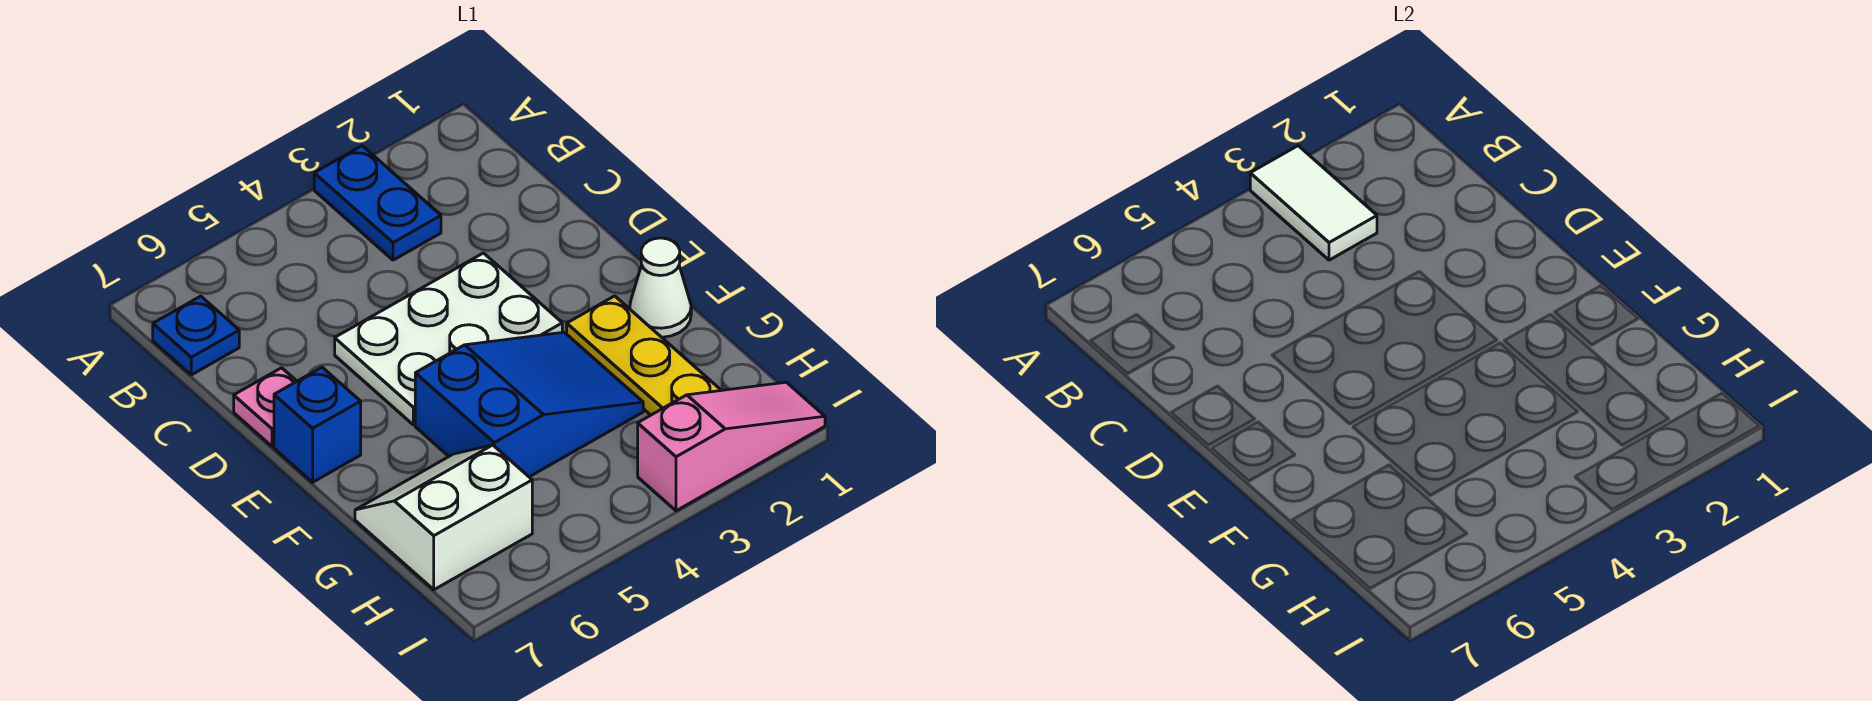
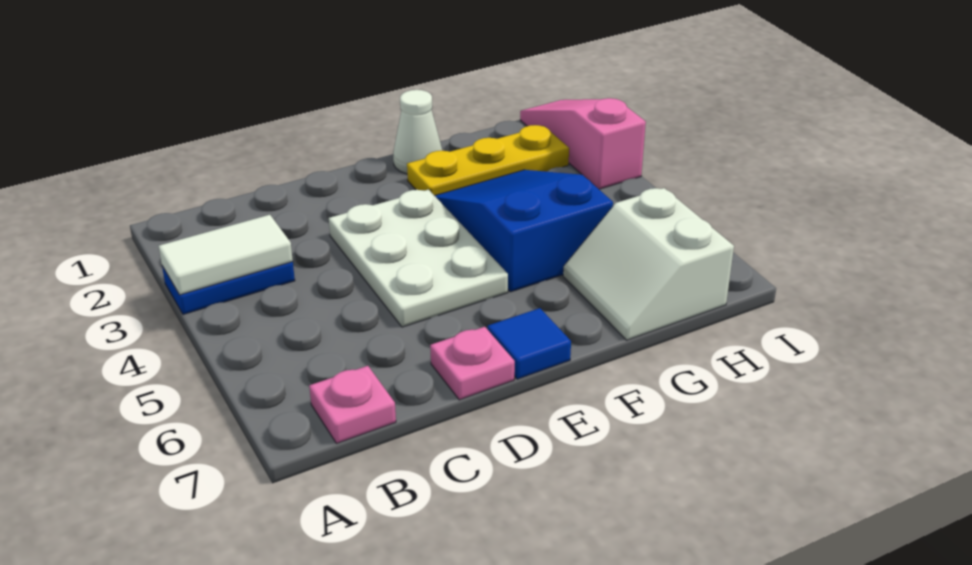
blue 1x1 plate [153,296,239,375] -> pink 1x1 plate [309,366,396,443]
blue 1x1 brick [274,367,361,482] -> blue 1x1 tile [488,308,571,379]

